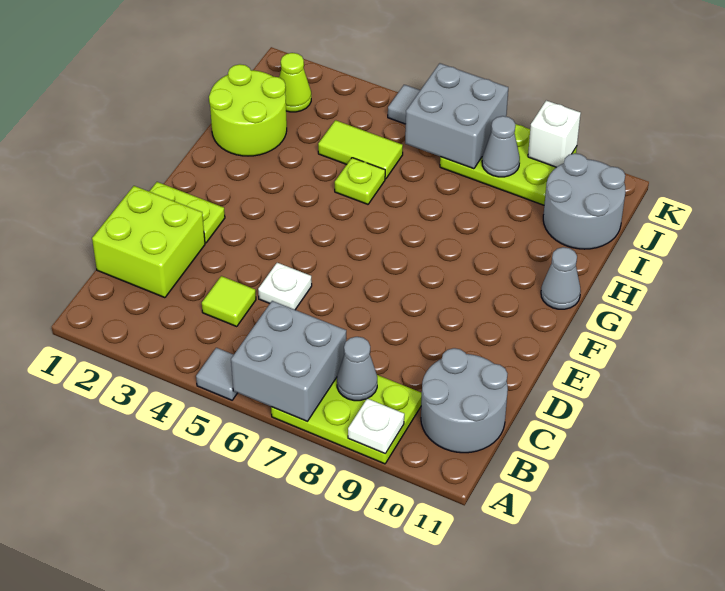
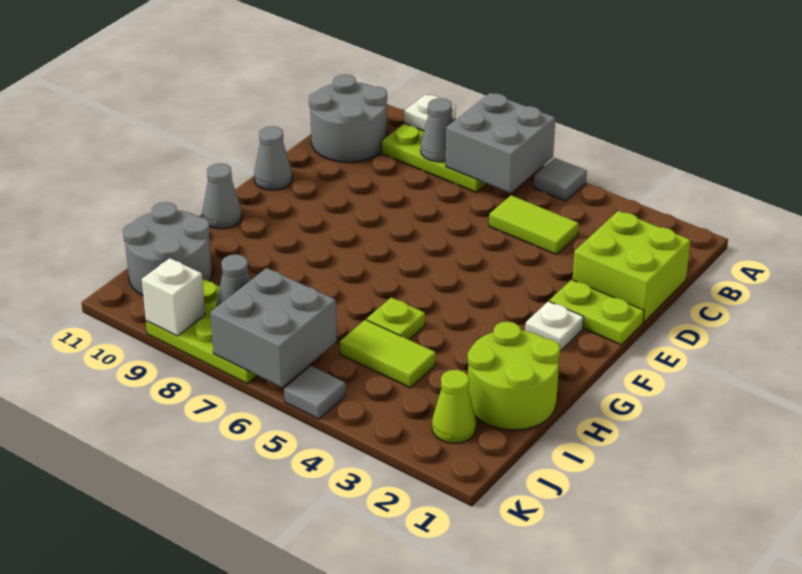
lime 1x1 tile [202,276,256,327] -> lime 1x2 tile [489,195,579,255]
white 1x1 plate [258,263,312,310] -> white 1x1 plate moved to [525,301,584,351]
none -> grey 1x1 cone [254,126,292,190]

